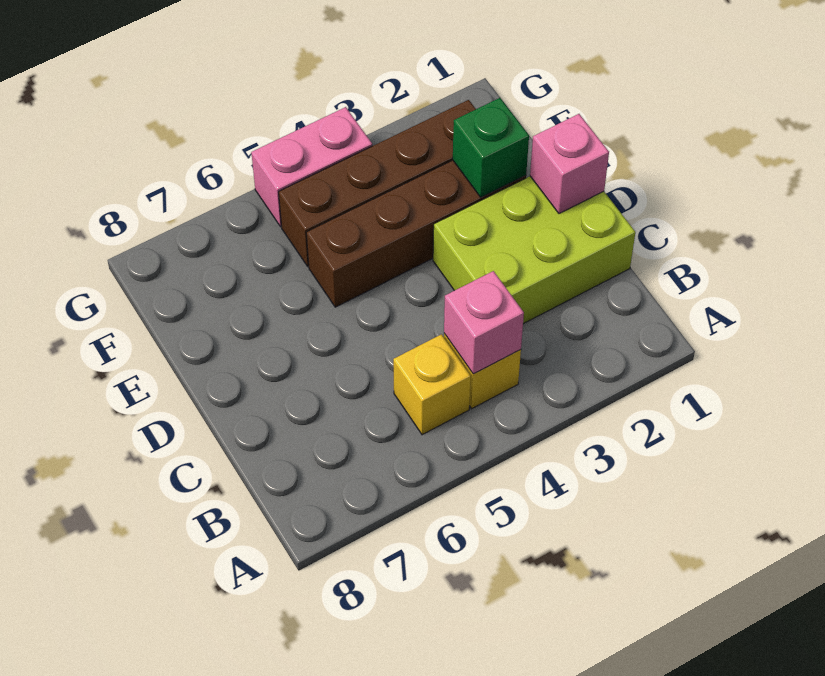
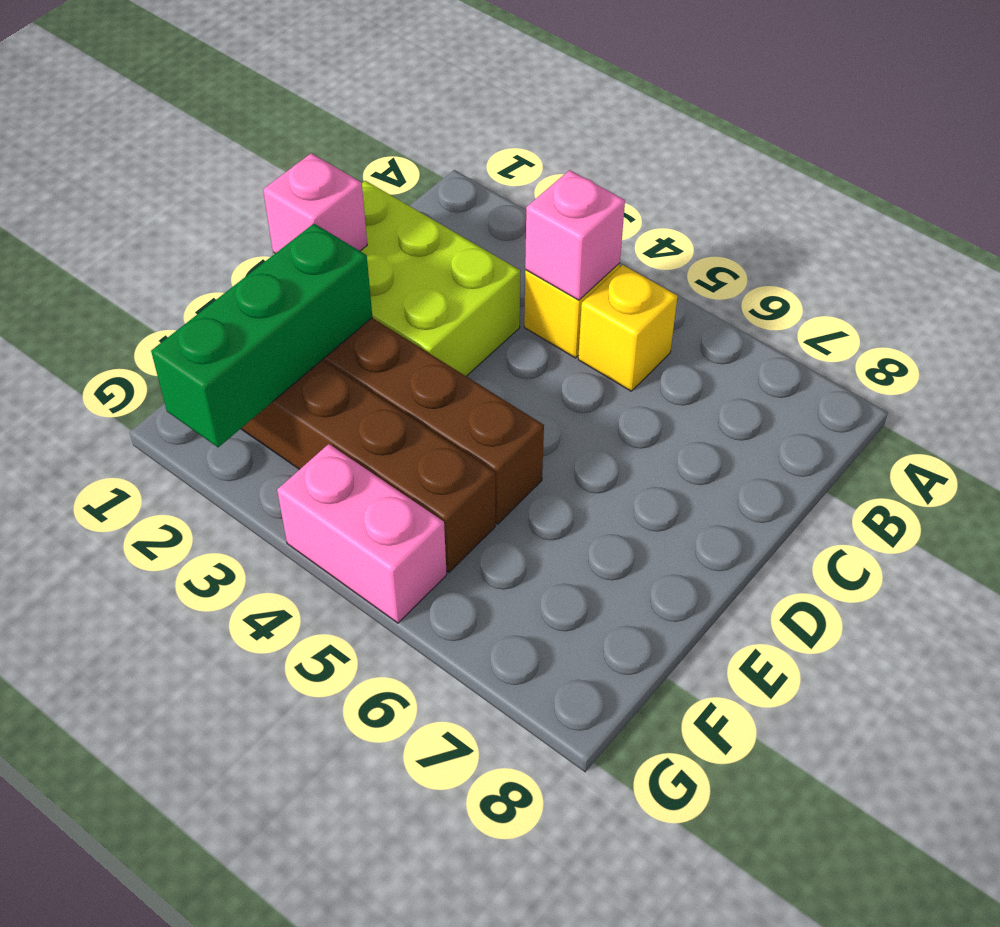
green 1x1 brick [453,98,529,197] -> green 1x3 brick [151,224,372,447]

